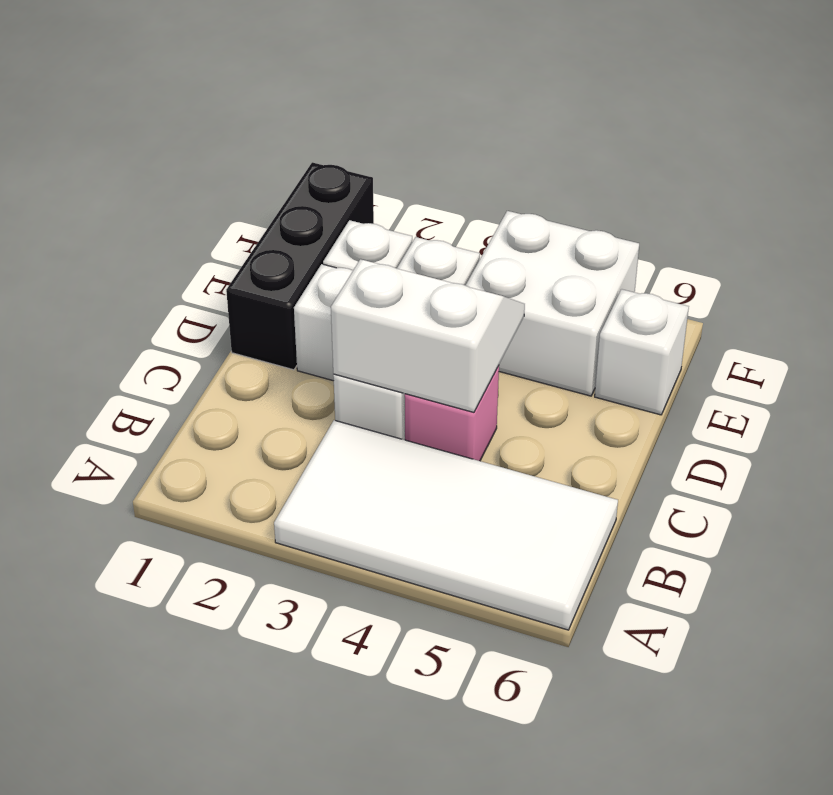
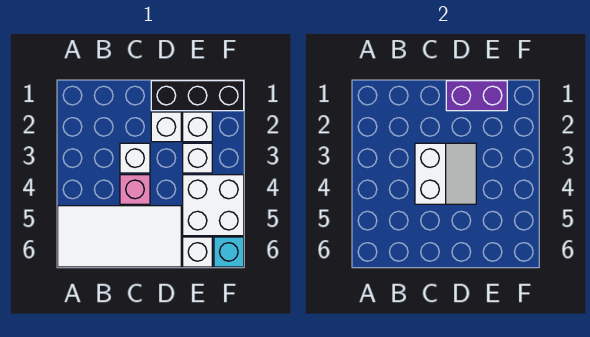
white 2x4 tile [274,420,618,630] -> white 2x4 tile turned to [58,206,181,267]
none -> purple 1x2 brick [446,81,507,111]
none -> cyan 1x1 brick [214,237,244,267]

